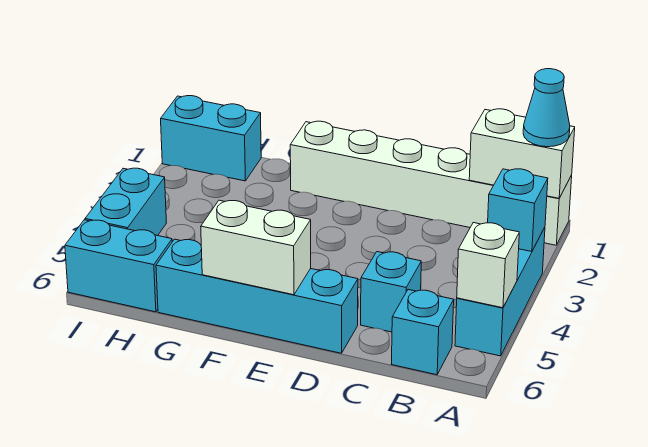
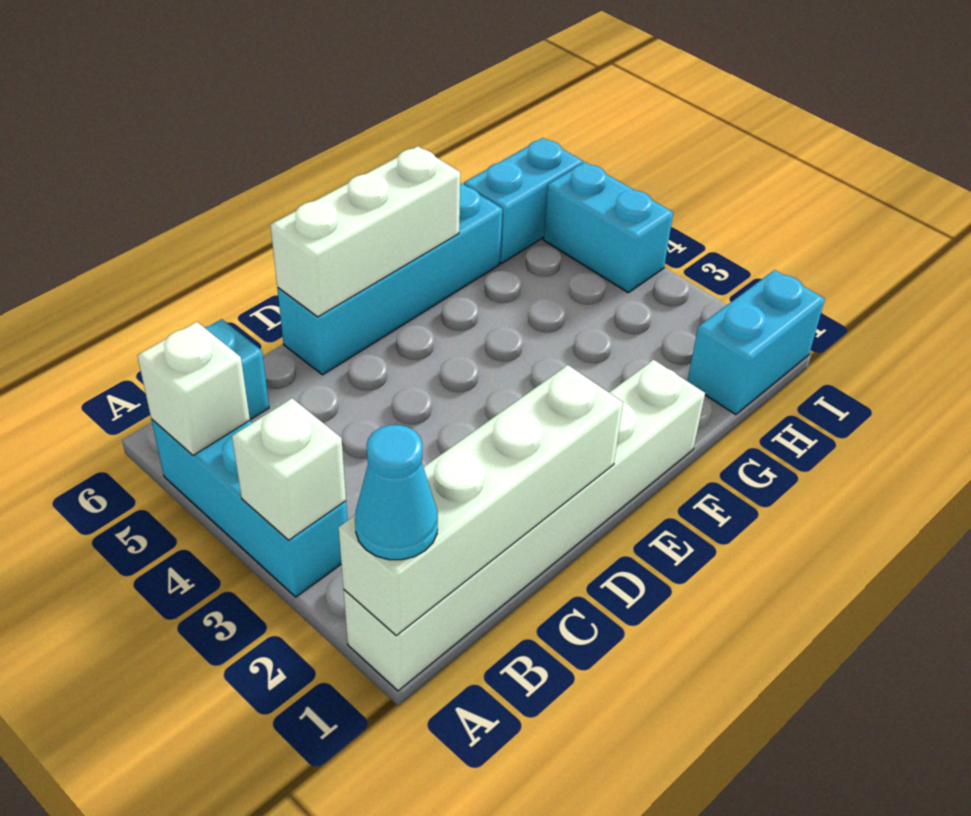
white 1x2 brick [469,109,575,198] -> white 1x4 brick [339,365,623,635]
cyan 1x1 brick [488,169,548,252] -> white 1x1 brick [232,398,346,540]
cyan 1x1 brick [361,252,421,332] -> none
white 1x2 brick [201,200,311,295] -> white 1x3 brick [270,146,460,317]

